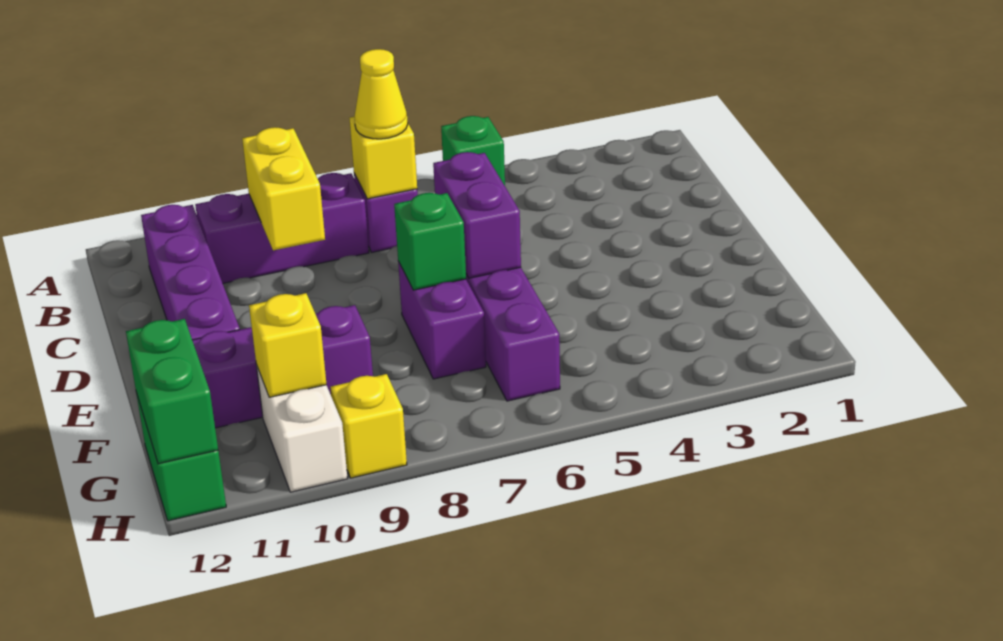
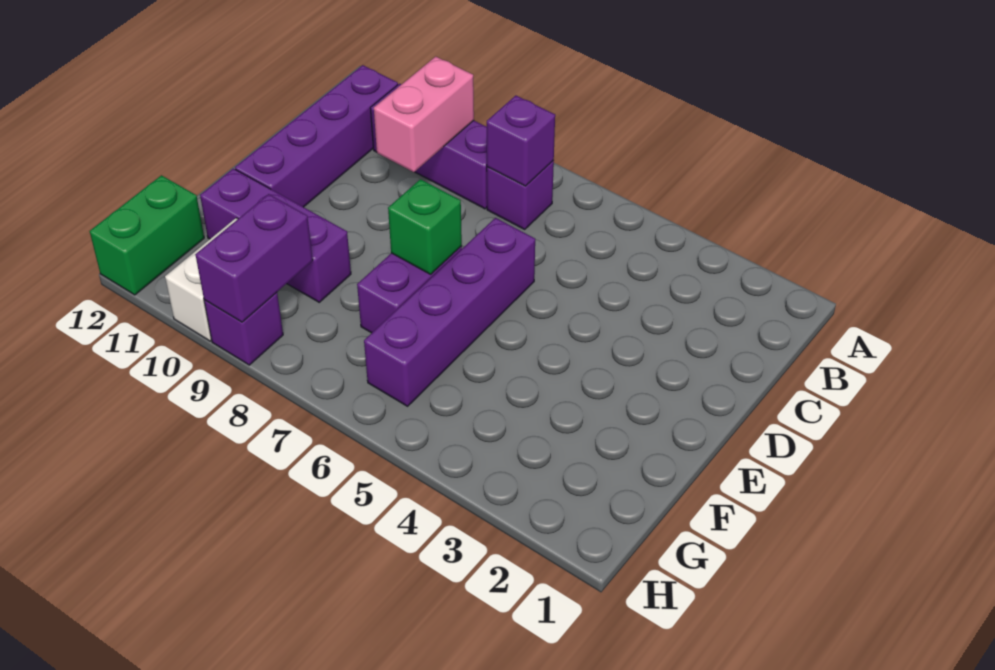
green 1x1 brick [441,116,505,186] -> none
yellow 1x1 brick [349,117,417,199] -> purple 1x1 brick [487,96,555,186]
yellow 1x1 cone [354,49,408,139] -> none
yellow 1x2 brick [242,127,325,250] -> pink 1x2 brick [374,57,474,172]
purple 1x2 brick [433,152,521,278] -> purple 1x2 brick moved to [195,194,313,322]
yellow 1x1 brick [249,293,326,397] -> none
green 1x2 brick [126,319,218,464] -> none
yellow 1x1 brick [330,374,407,478] -> purple 1x1 brick [204,292,283,365]

